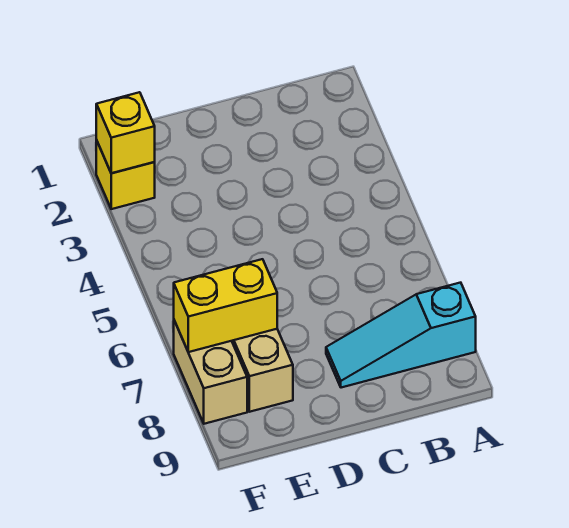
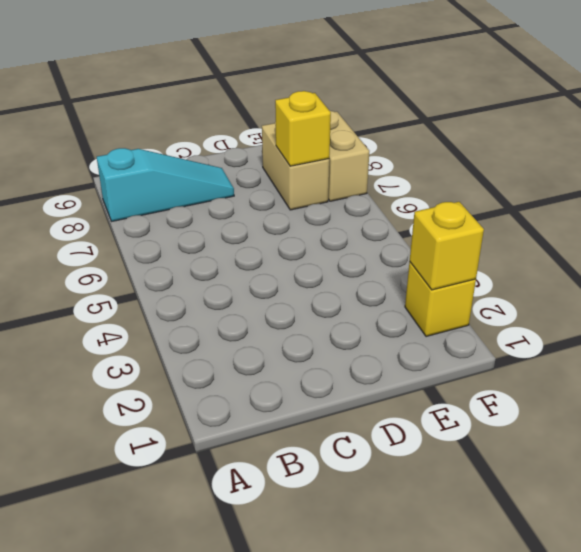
yellow 1x2 brick [174,259,277,352] -> yellow 1x1 brick [275,91,331,166]

